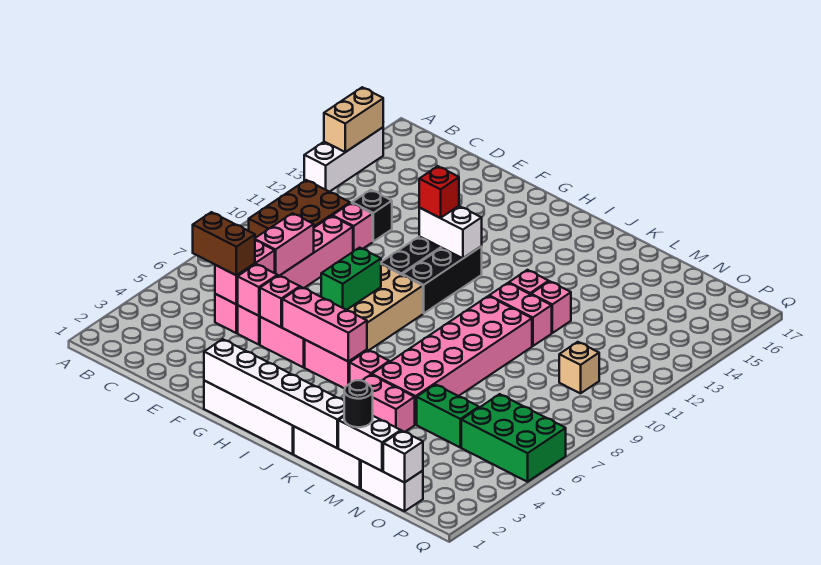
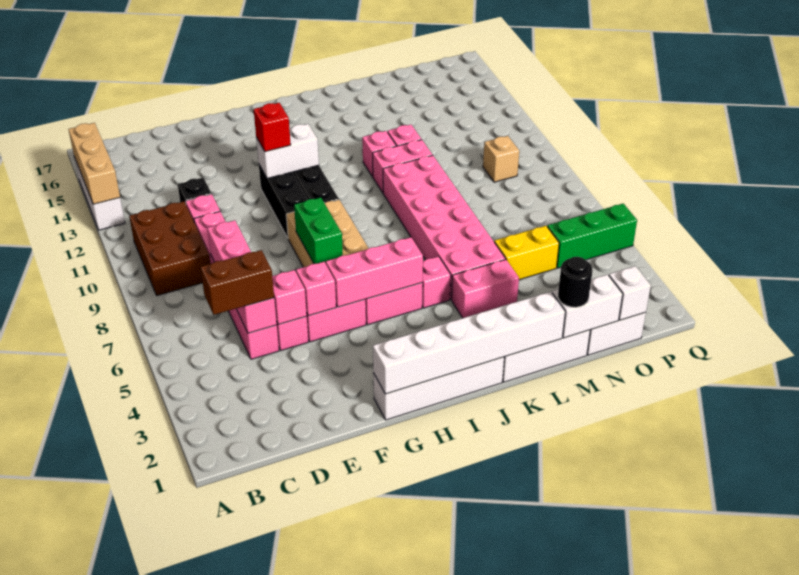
tan 1x2 brick [324,87,383,152] -> tan 1x3 brick [68,123,120,204]
green 1x2 brick [417,384,479,447] -> yellow 1x2 brick [494,226,559,280]
green 2x3 brick [461,394,566,482] -> green 1x3 brick [547,204,637,268]

